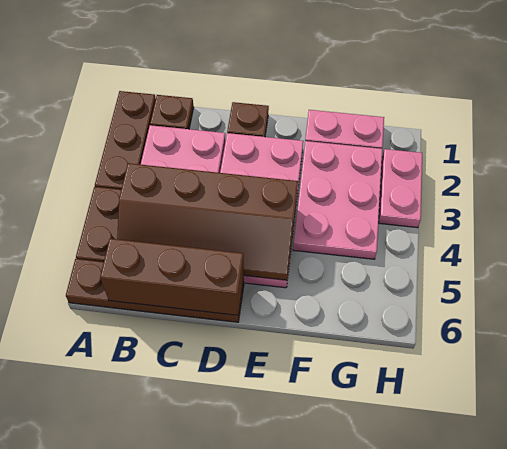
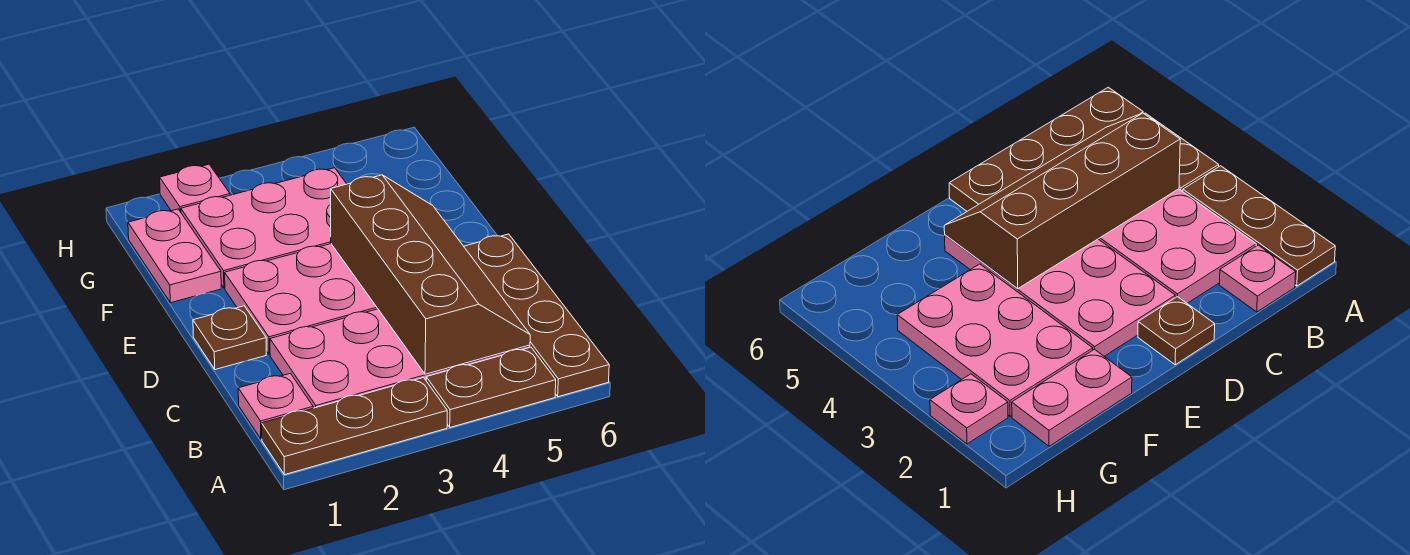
brown 1x1 plate [150,95,194,129] -> pink 1x1 plate [238,373,313,439]
brown 1x3 brick [100,239,244,315] -> none
pink 1x2 plate [379,149,422,228] -> pink 1x1 plate [160,164,230,212]

